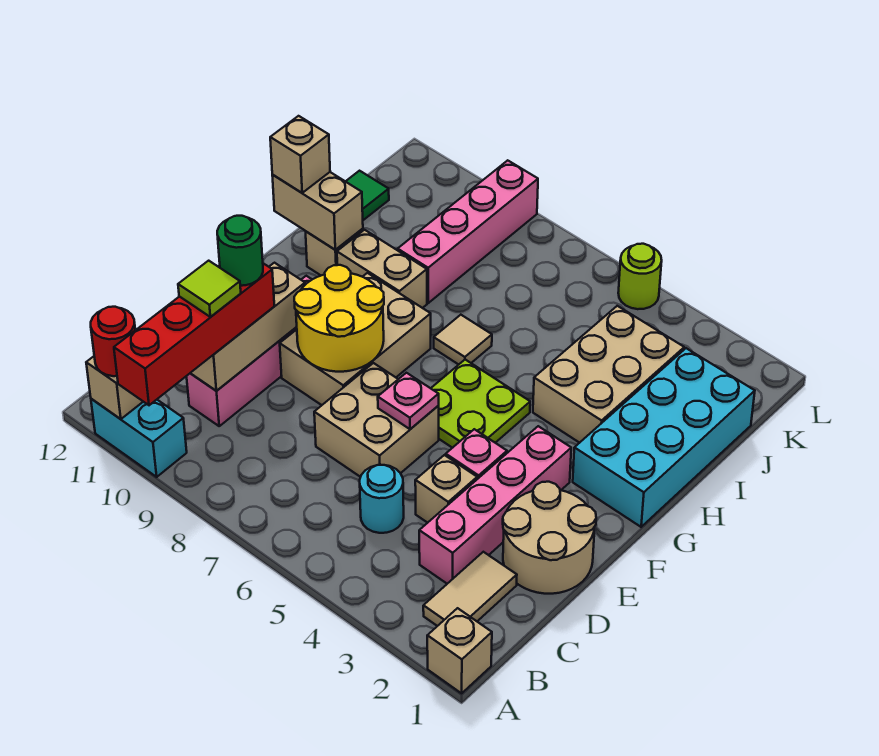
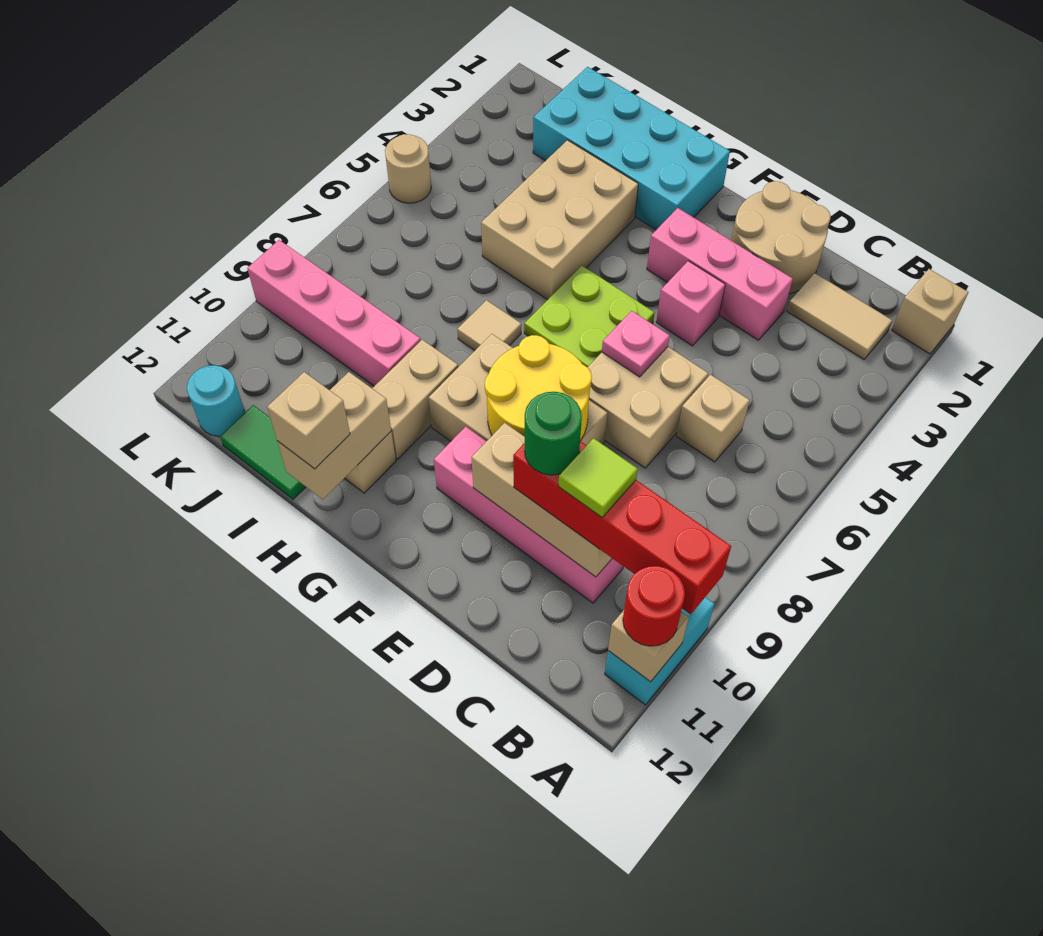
pink 1x4 brick [419,426,571,584] -> pink 1x3 brick [647,208,793,340]
cyan 1x1 round brick [360,465,404,533] -> cyan 1x1 round brick moved to [187,365,245,436]
tan 1x1 brick [415,455,477,523] -> tan 1x1 brick moved to [677,375,750,462]
tan 2x3 brick [533,306,684,443] -> tan 2x3 brick turned to [481,140,638,300]
lime 1x1 round brick [618,244,662,309] -> tan 1x1 round brick [385,134,431,203]

